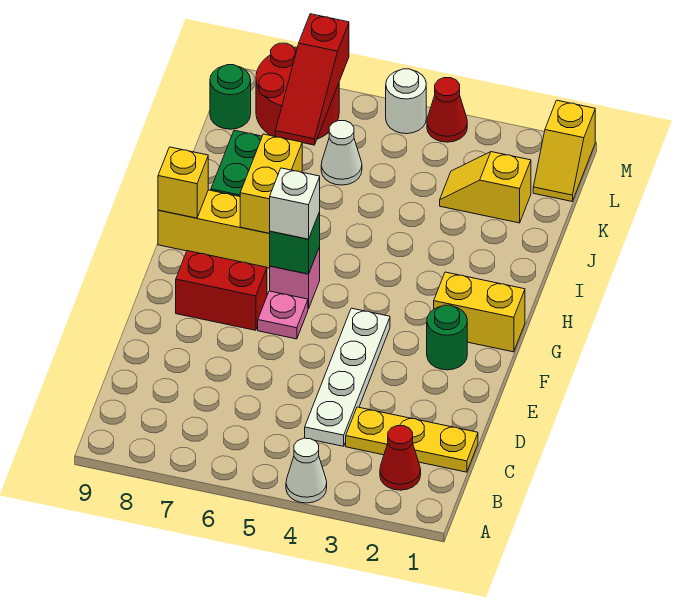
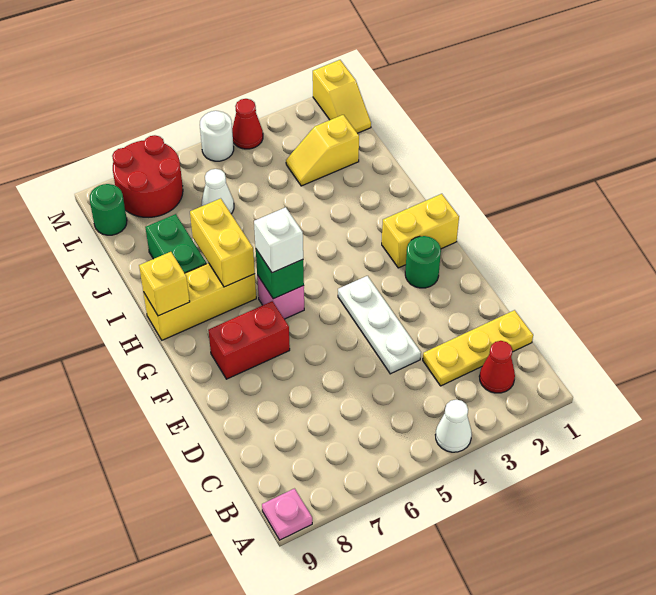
white 1x4 plate [305,308,390,446] -> white 1x3 plate [338,276,421,374]
pink 1x1 plate [258,291,308,339] -> pink 1x1 plate moved to [262,489,312,540]
red 1x3 slope [275,14,349,145] -> none

